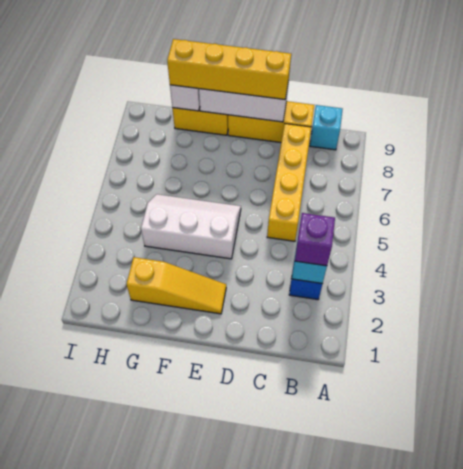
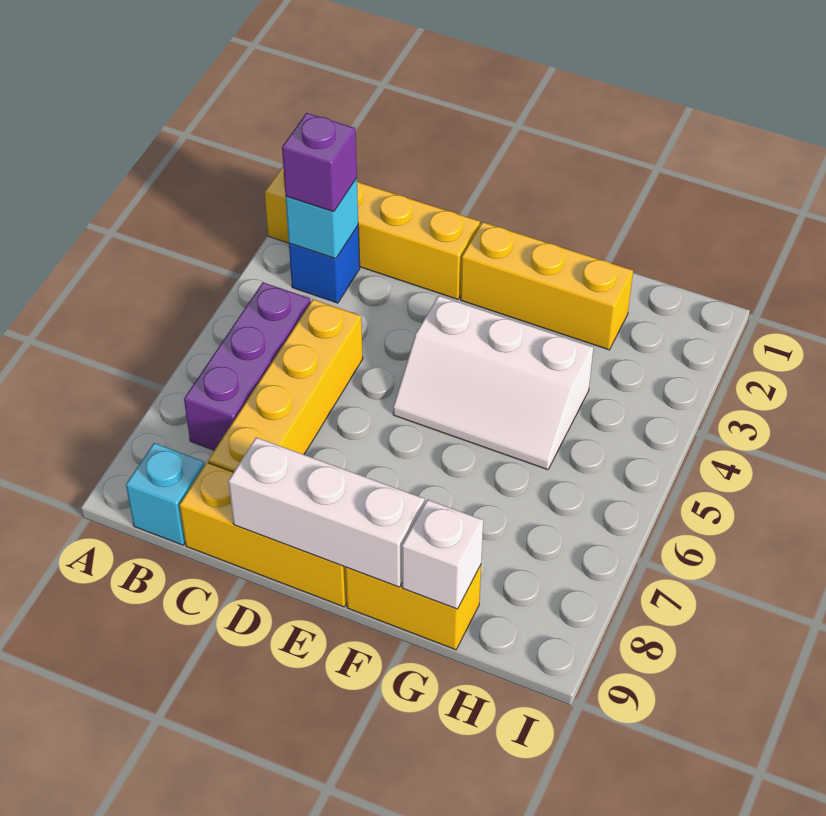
none -> purple 1x3 brick [184,282,311,450]
yellow 1x4 brick [167,39,291,100] -> yellow 1x4 brick moved to [265,167,480,299]
yellow 1x3 slope [126,257,226,314] -> yellow 1x3 brick [461,222,633,350]

